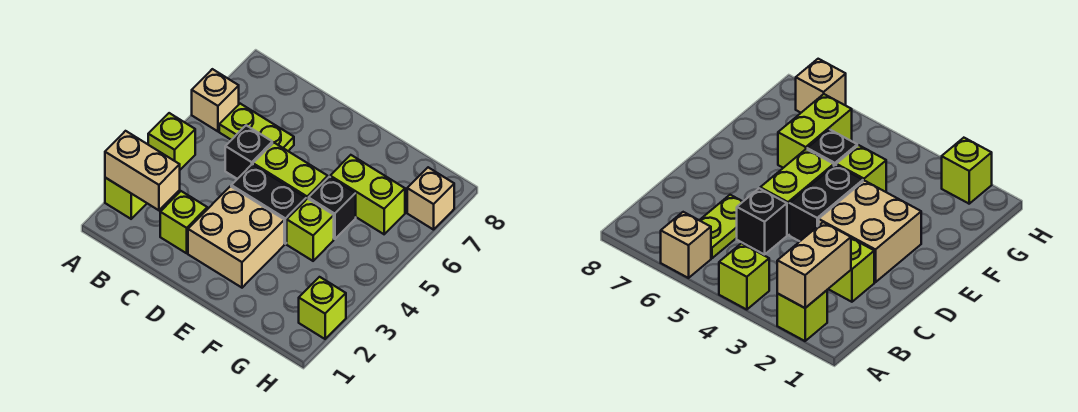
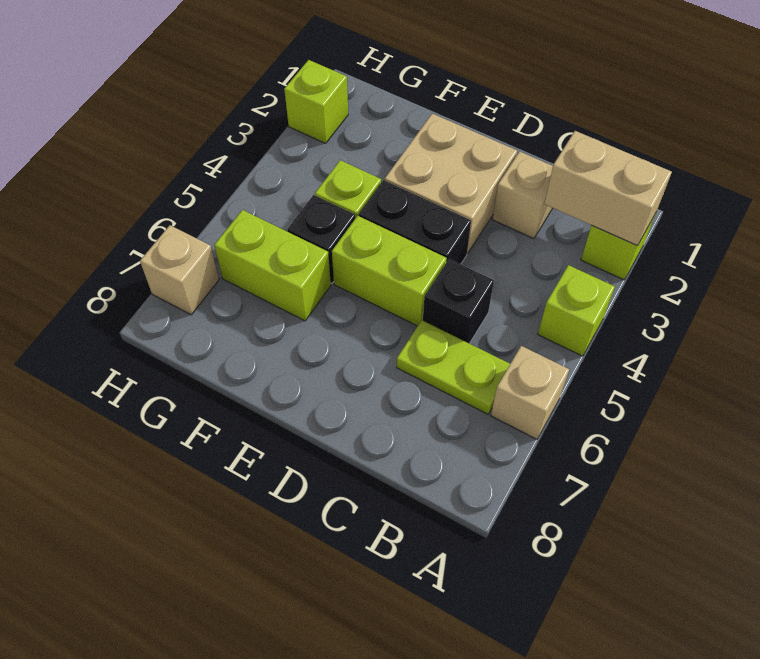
lime 1x1 brick [160,191,207,253] -> tan 1x1 brick [492,152,553,239]

